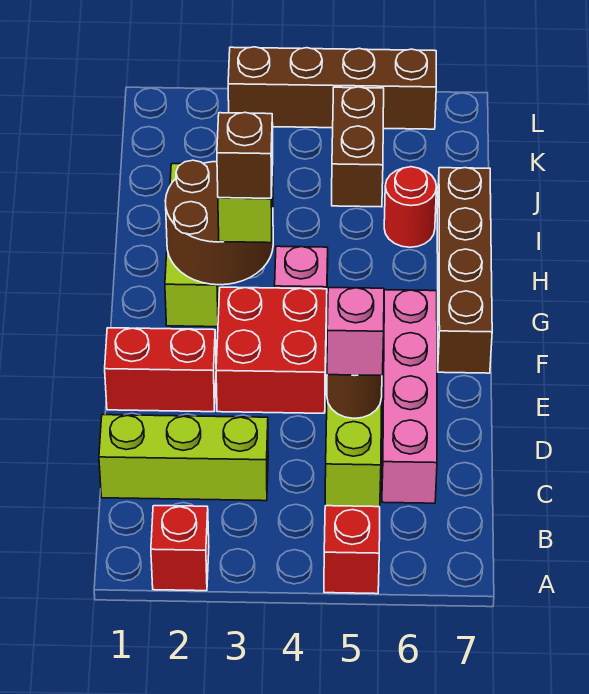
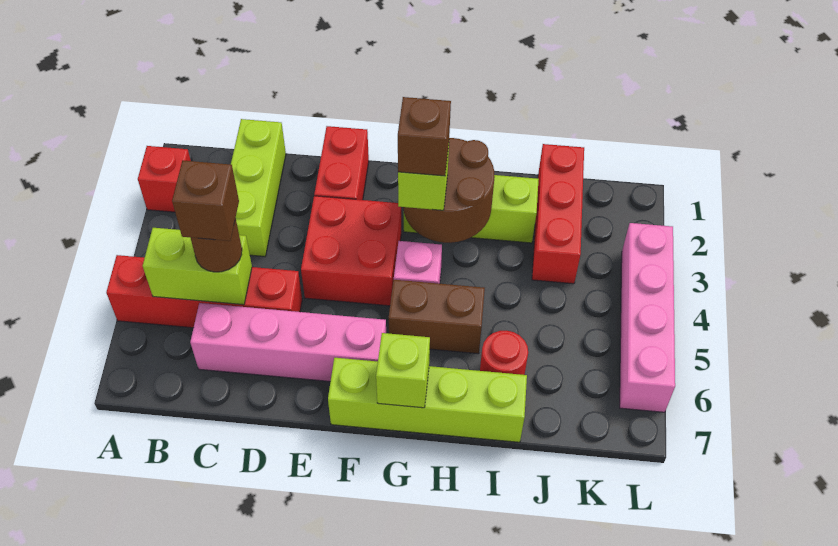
pink 1x1 brick [327,288,384,376] -> brown 1x1 brick [172,160,239,241]
brown 1x4 brick [437,168,492,373] -> lime 1x4 brick [328,358,527,442]
none -> lime 1x1 brick [376,333,430,408]
none -> red 1x3 brick [532,144,584,284]
brown 1x2 brick [332,87,384,207] -> brown 1x2 brick moved to [389,280,485,354]
brown 1x4 brick [228,47,436,129] -> pink 1x4 brick [620,223,675,412]

